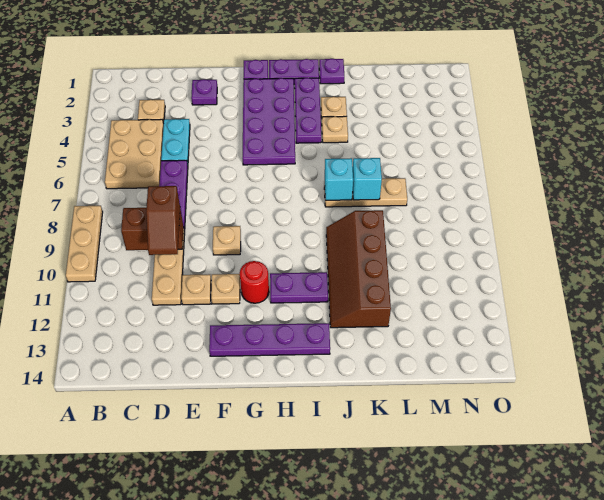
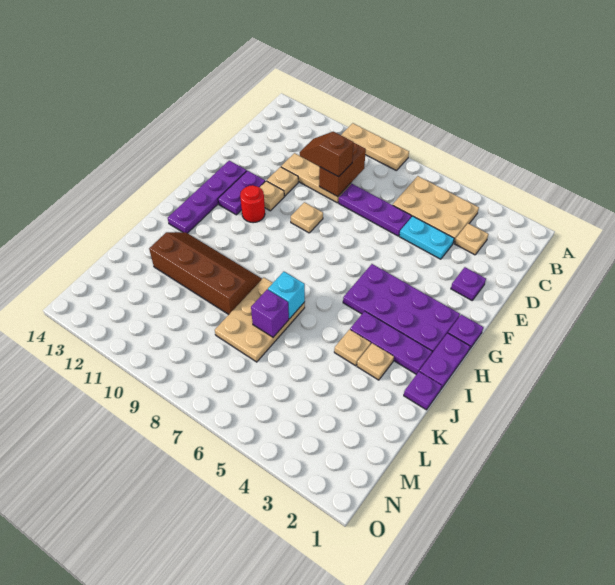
purple 1x2 plate [270,272,328,303] -> purple 1x2 plate moved to [218,171,265,215]
tan 1x3 plate [324,178,407,207] -> tan 2x3 plate [215,278,305,362]
cyan 1x1 brick [353,158,382,200] -> purple 1x1 brick [251,289,289,337]

